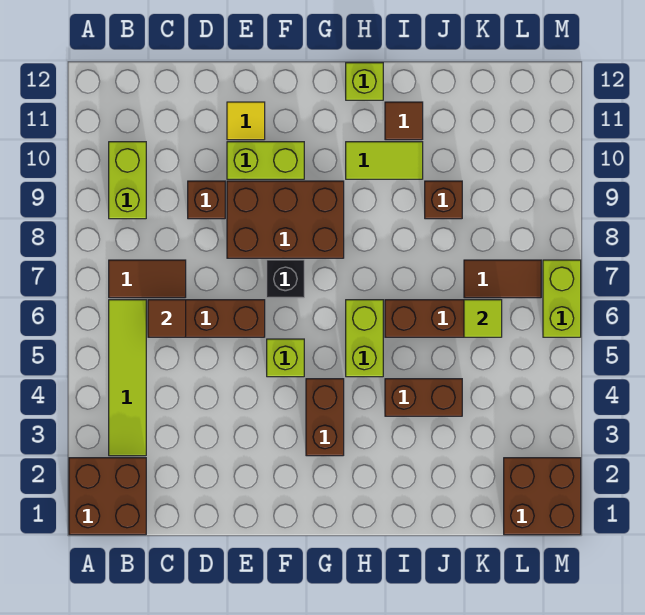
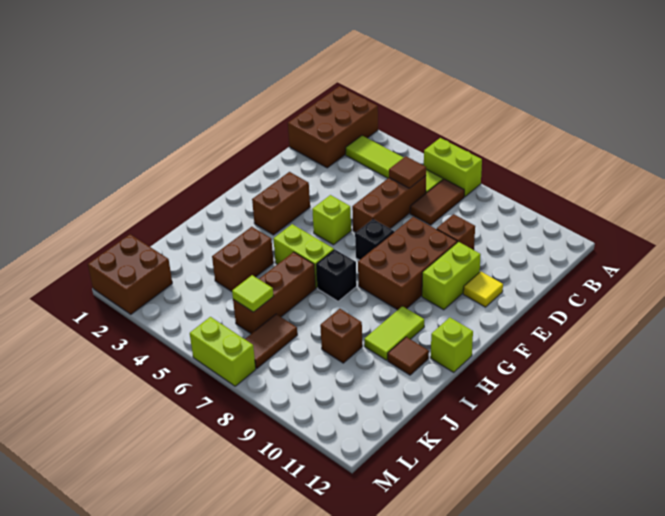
brown 2x2 brick [69,458,146,535] -> brown 2x3 brick [288,86,378,168]
lime 1x2 brick [109,142,146,219] -> lime 1x2 brick moved to [424,138,482,197]
brown 1x2 brick [306,379,344,456] -> brown 1x2 brick turned to [252,172,310,235]
none -> black 1x1 brick [316,250,357,301]

